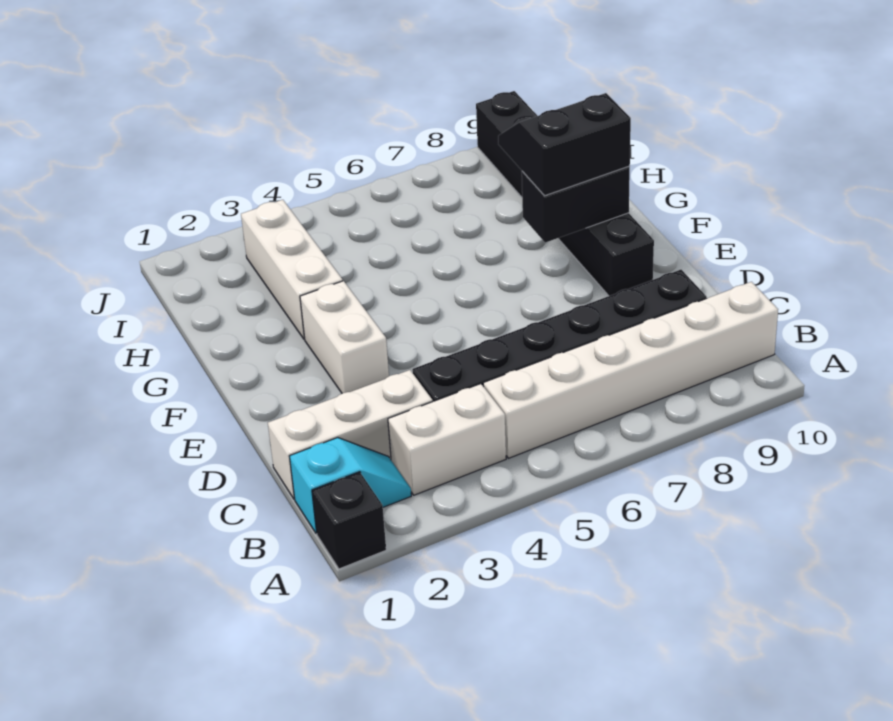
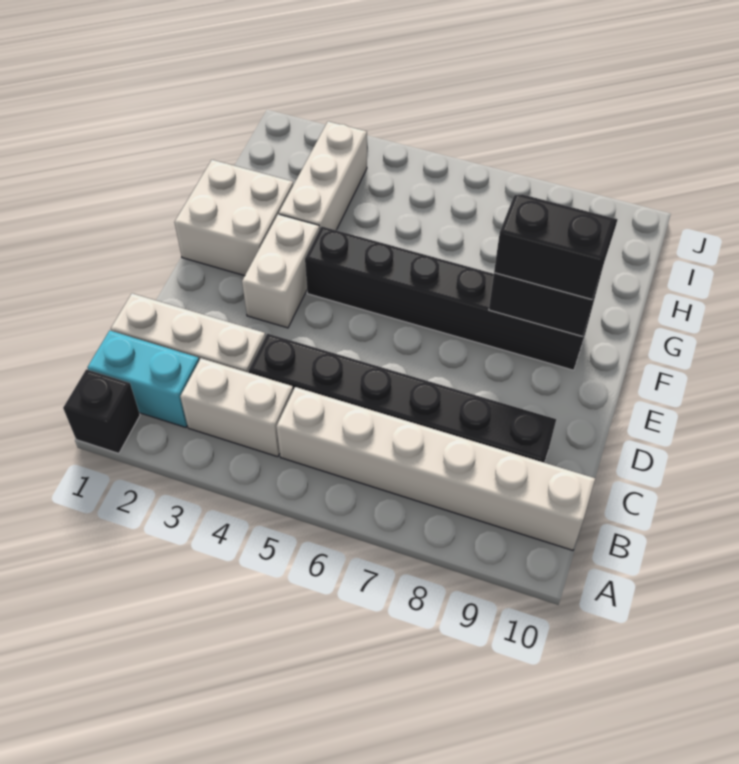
cyan 1x2 slope [289,438,411,533] -> cyan 1x2 brick [88,330,199,427]
black 1x6 brick [476,91,654,296] -> black 1x6 brick turned to [305,226,592,370]
none -> white 2x2 brick [174,160,293,276]

